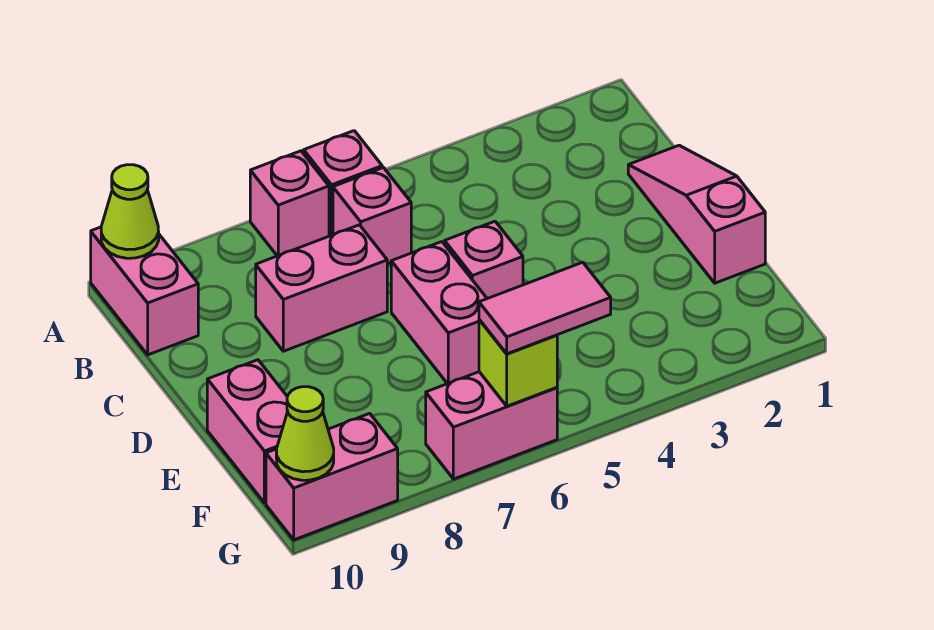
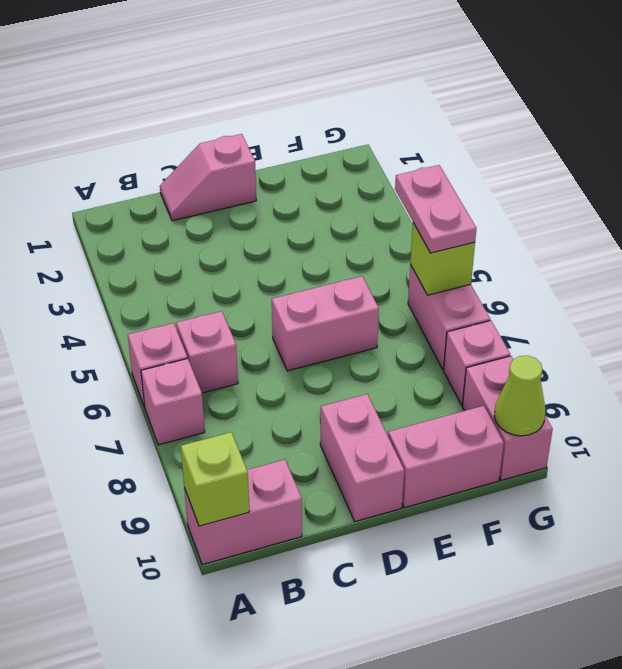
lime 1x1 cone [101,165,159,258] -> lime 1x1 brick [181,432,249,526]
pink 1x3 slope [628,145,765,283] -> pink 1x2 slope [160,134,256,221]
pink 1x2 brick [256,225,387,351] -> pink 1x2 brick moved to [320,394,404,522]
pink 1x1 brick [445,221,523,299] -> pink 1x1 brick moved to [444,321,510,405]
pink 1x2 tile [479,262,611,354] -> pink 1x2 plate [395,165,476,253]

